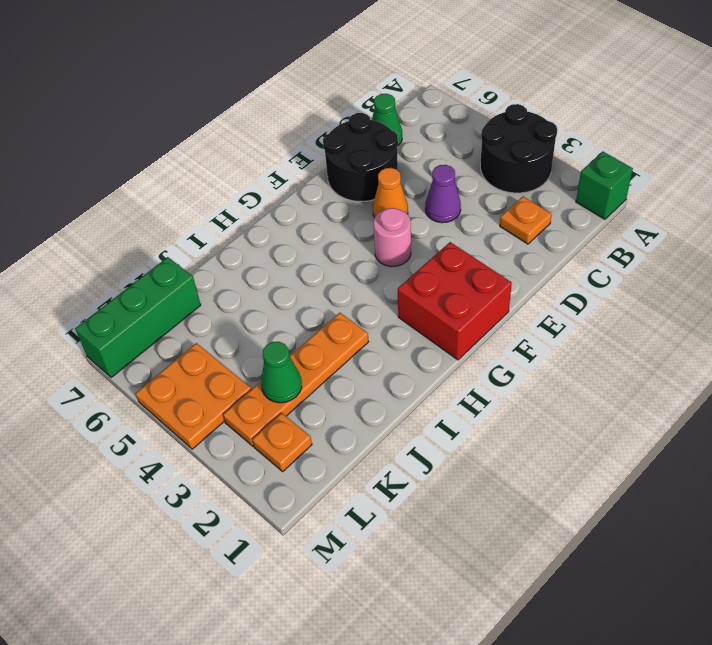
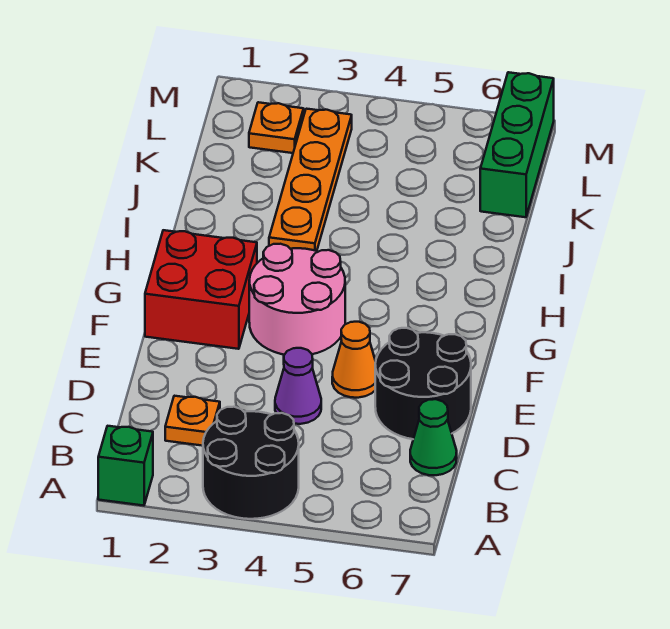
pink 1x1 round brick [373,208,411,267] -> pink 2x2 round brick [249,244,345,355]
green 1x1 cone [261,342,302,403] -> none
orange 2x2 plate [135,343,251,449] -> none

